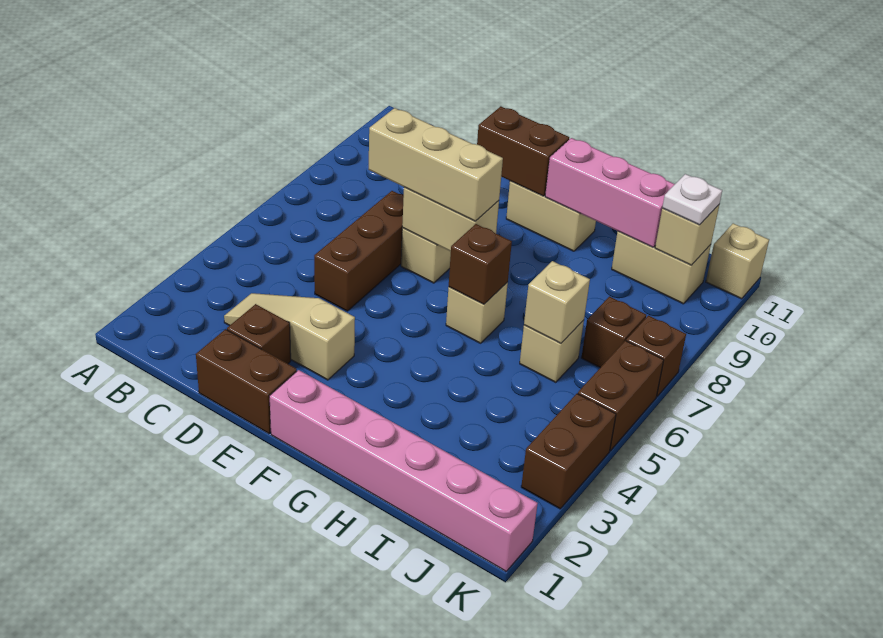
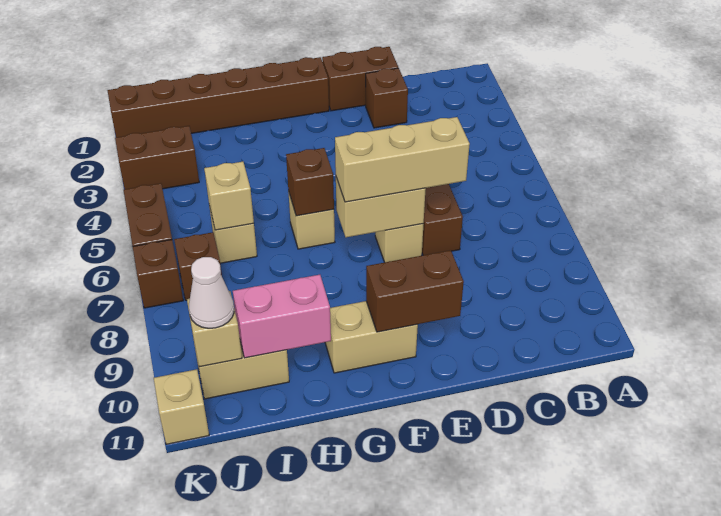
tan 1x3 slope [224,293,355,380] -> none
pink 1x6 brick [269,370,538,571] -> brown 1x6 brick [107,57,329,137]
pink 1x3 brick [545,138,675,247] -> pink 1x2 brick [233,275,331,358]
white 1x1 plate [662,174,722,225] -> white 1x1 cone [189,257,234,328]
brown 1x2 brick [521,394,616,509] -> brown 1x2 brick turned to [115,126,199,189]

